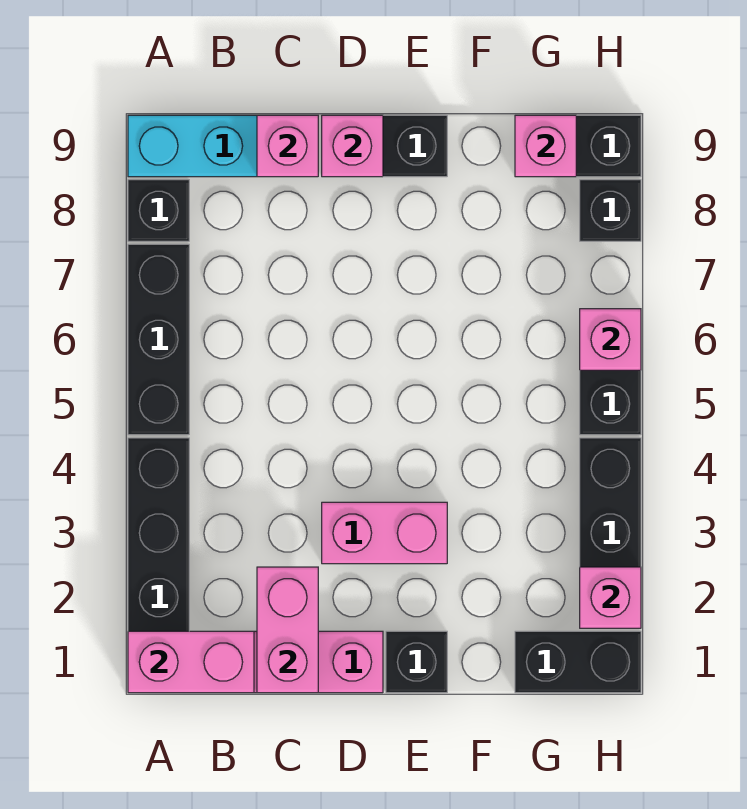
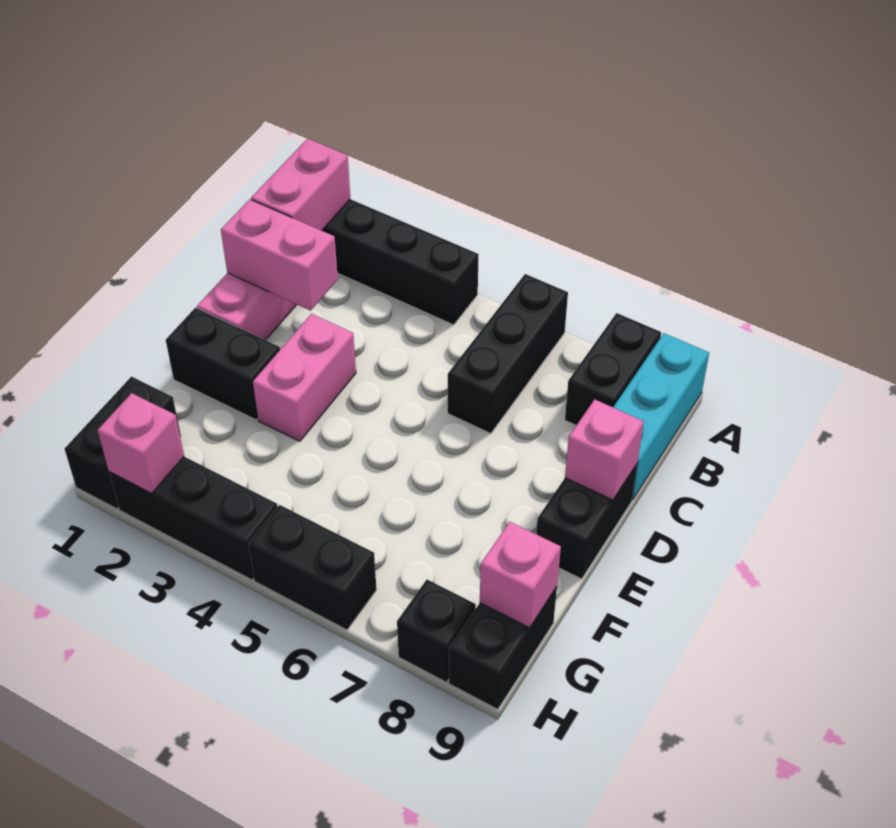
black 1x3 brick [128,244,189,435] -> black 1x3 brick turned to [448,274,568,434]
black 1x1 brick [128,180,189,241] -> black 1x2 brick [565,313,661,425]
pink 1x1 brick [257,115,318,177] -> none
black 1x1 brick [386,631,447,693] -> black 1x2 brick [166,308,280,420]
pink 1x1 brick [580,309,641,370] -> none

